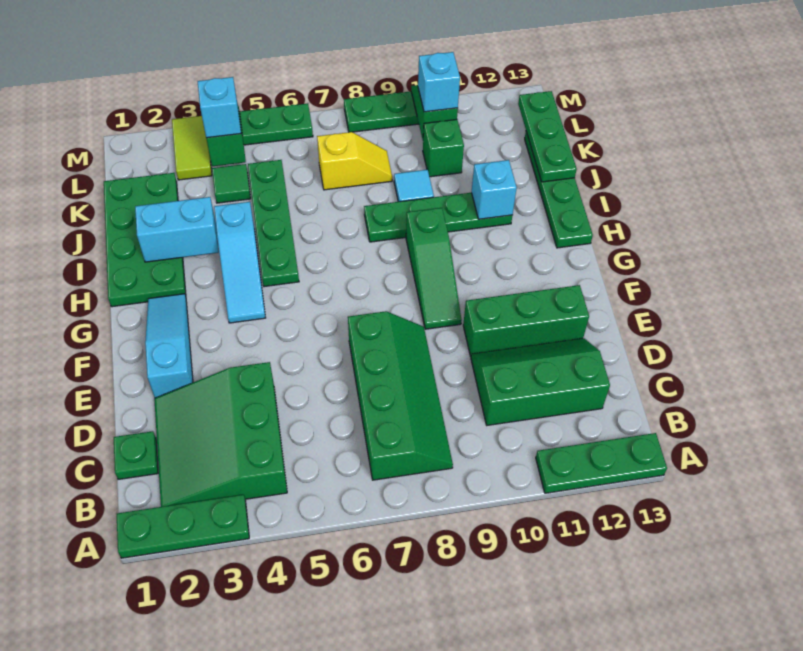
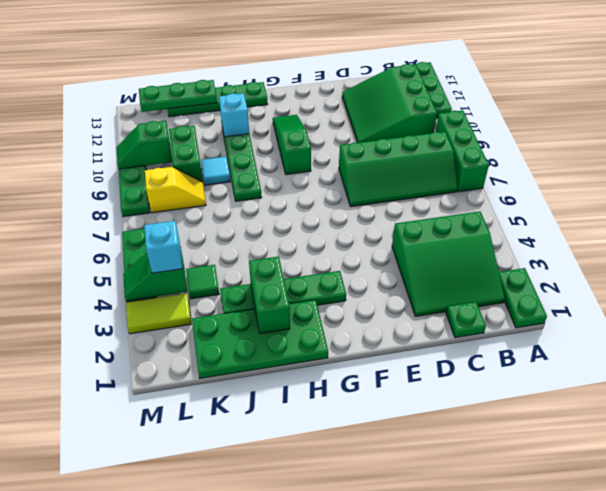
green 1x3 plate [117,495,249,558] -> green 1x2 plate [499,268,547,328]
green 2x4 slope [348,311,453,480] -> green 2x4 slope turned to [339,132,458,207]
green 2x3 slope [471,338,610,425] -> green 3x3 slope [342,64,437,143]
cyan 1x3 slope [145,294,193,398] -> none
green 1x3 brick [463,285,589,356] -> green 1x3 brick moved to [436,111,489,192]
green 1x3 slope [406,208,462,329] -> green 1x3 slope turned to [273,115,311,175]
cyan 1x3 slope [214,202,266,323] -> none
green 1x4 plate [248,160,299,287] -> green 1x4 plate moved to [220,271,346,314]
cyan 1x2 brick [135,197,219,262] -> green 1x2 brick [249,257,290,333]
yellow 1x2 slope [317,132,392,190] -> yellow 1x2 slope turned to [145,167,206,213]
green 1x1 brick [423,119,464,177] -> green 1x2 brick [169,126,203,182]
cyan 1x1 brick [418,52,460,112] -> none

